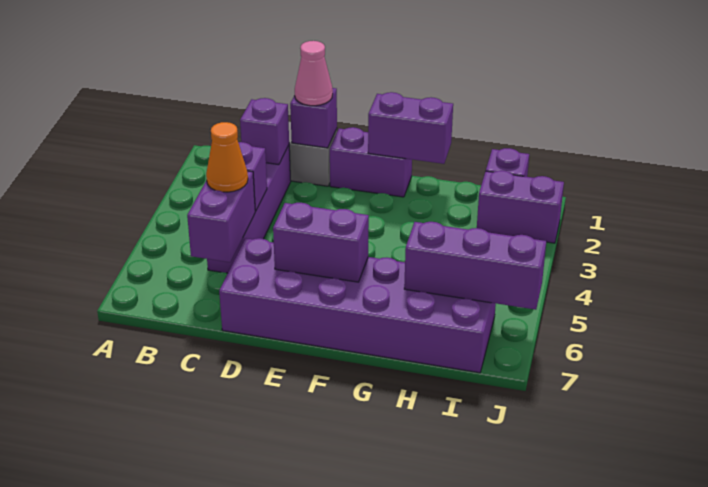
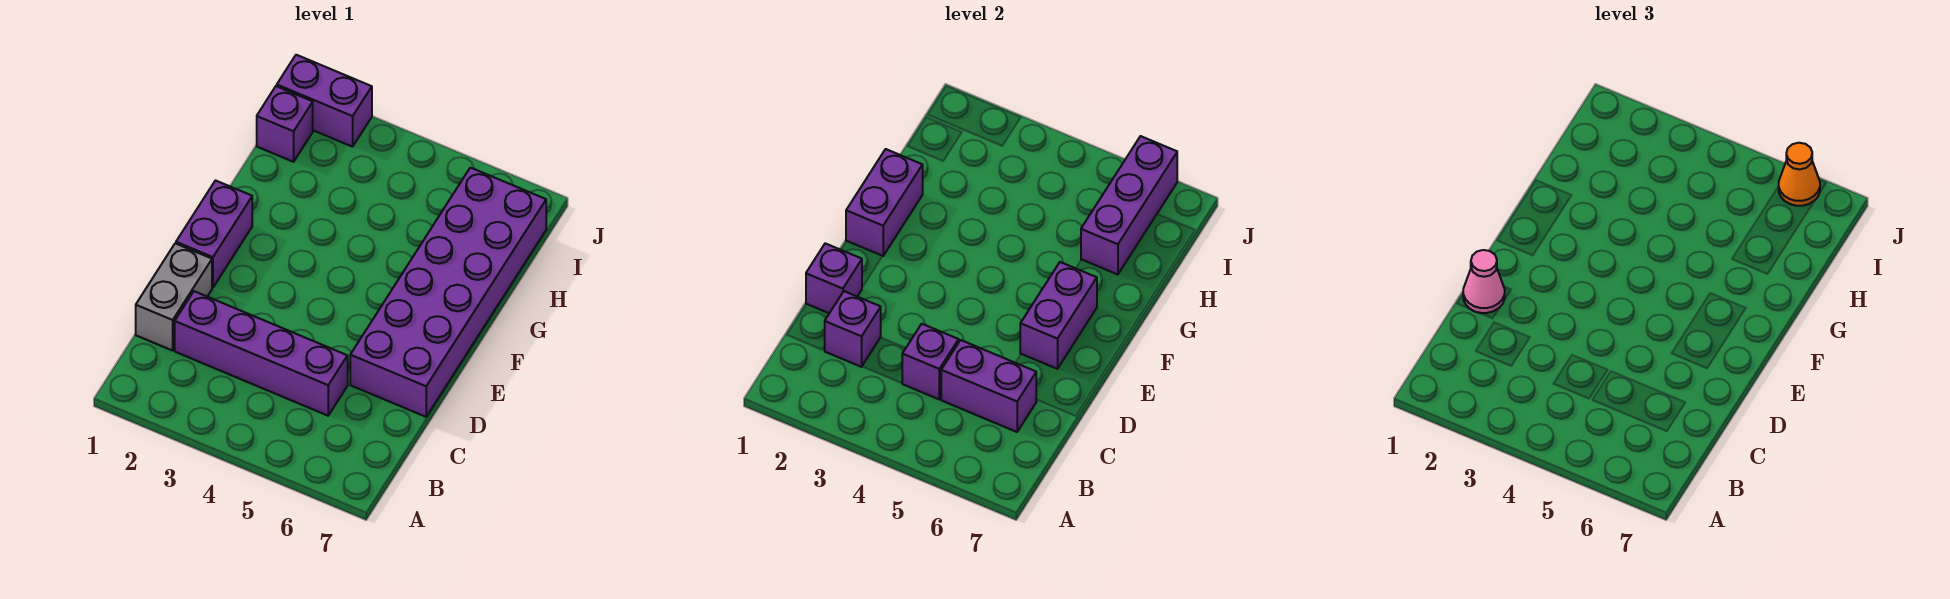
orange 1x1 cone [206,122,248,192] -> orange 1x1 cone moved to [1779,143,1820,206]
purple 1x2 brick [477,171,564,243] -> purple 1x2 brick turned to [277,55,372,147]

